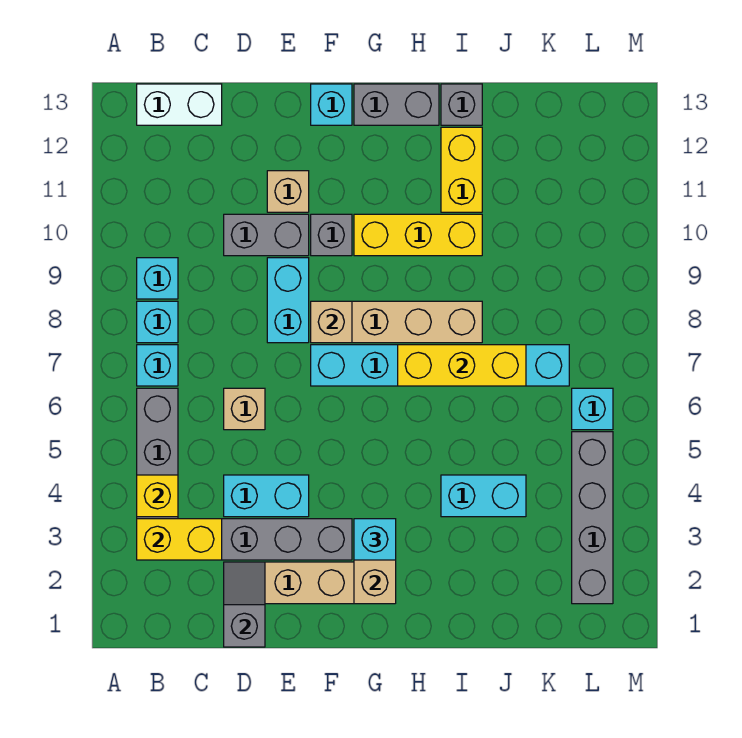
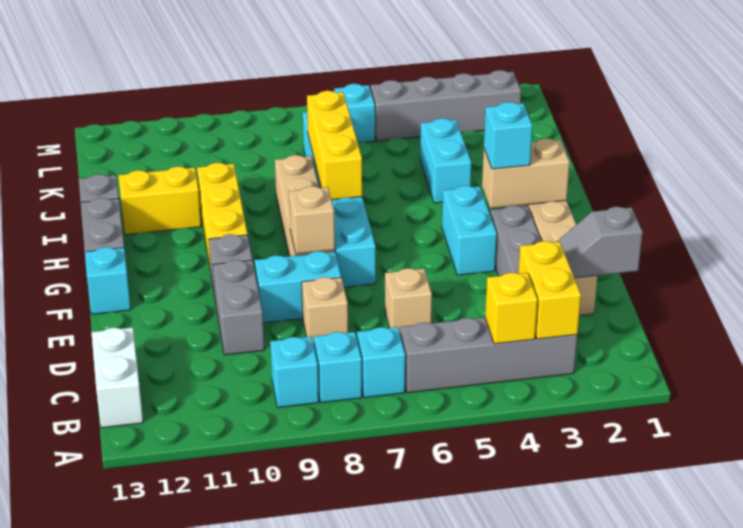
cyan 1x2 brick [224,475,309,517] -> cyan 1x2 brick moved to [442,186,497,275]
tan 1x1 brick [267,171,309,212] -> tan 1x1 brick moved to [302,277,348,345]

